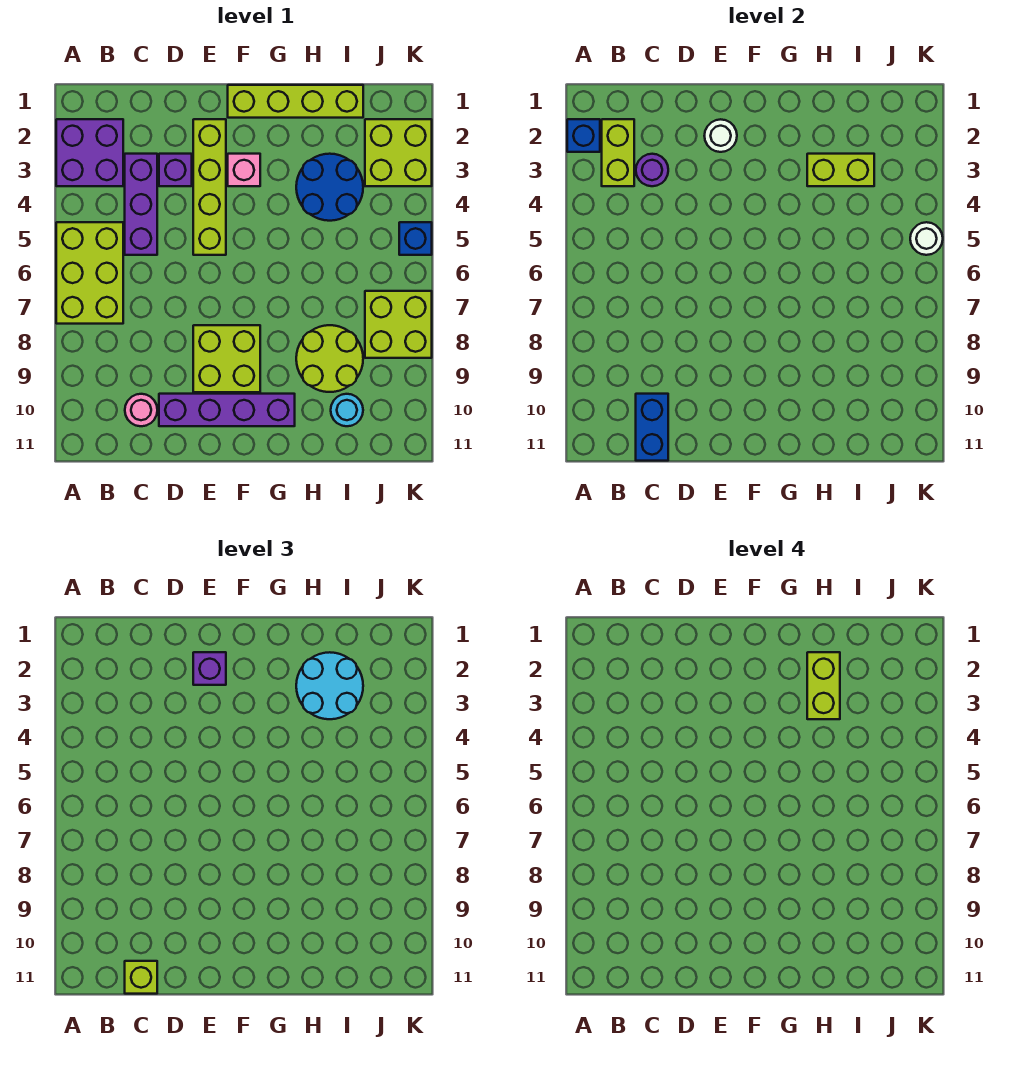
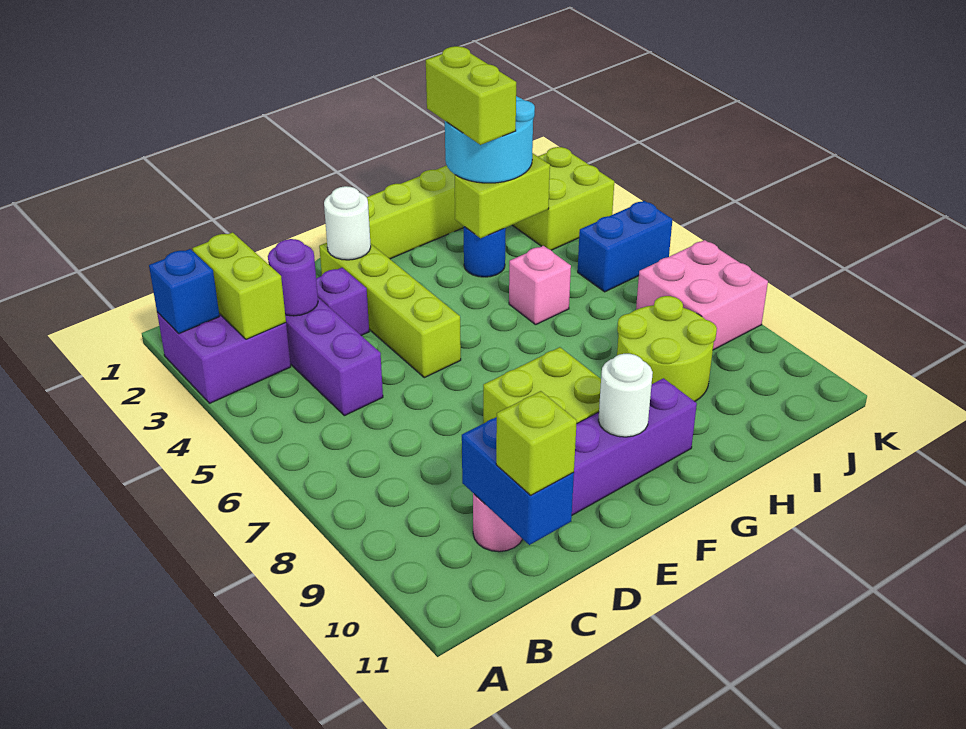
lime 2x3 brick [56,222,123,324] -> none
purple 1x1 brick [193,652,226,685] -> none
pink 1x1 brick [228,154,260,186] -> pink 1x1 brick moved to [509,246,571,325]
blue 2x2 round brick [296,154,363,221] -> blue 1x1 round brick [464,227,506,277]
cyan 1x1 round brick [331,394,363,426] -> none
lime 2x2 brick [365,291,432,358] -> pink 2x2 brick [636,240,768,350]
blue 1x1 brick [399,222,432,255] -> blue 1x2 brick [578,201,672,292]
white 1x1 round brick [910,222,943,255] -> white 1x1 round brick moved to [598,354,653,437]

